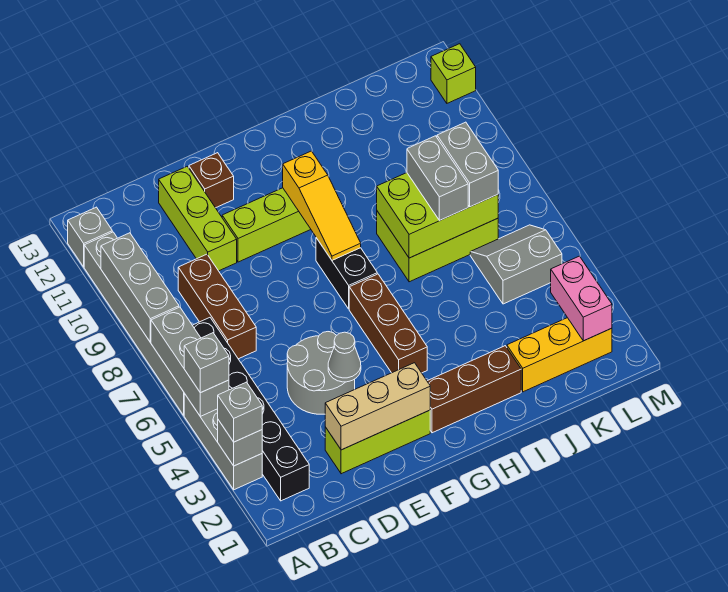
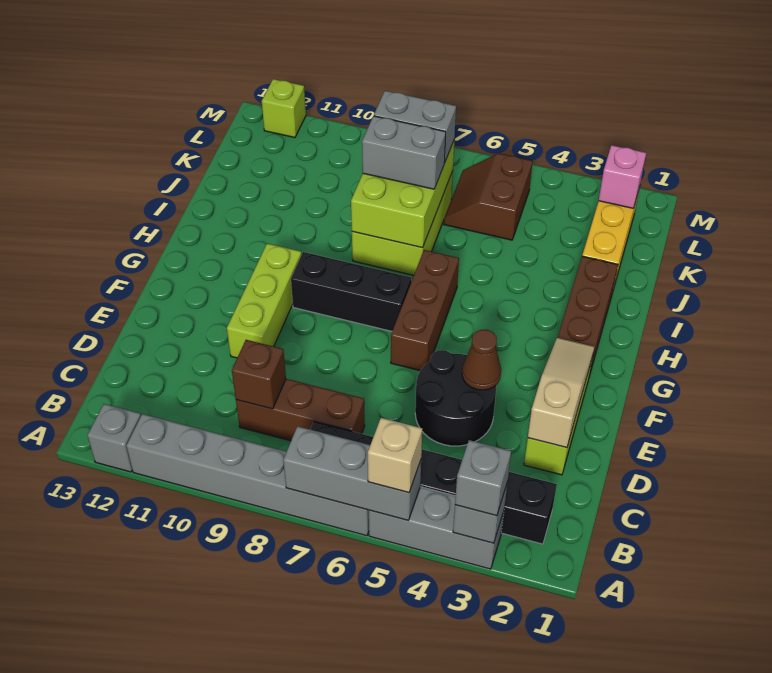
grey 1x1 brick [184,333,229,393] -> tan 1x1 brick [368,418,422,493]
grey 1x3 brick [101,233,179,342] -> none
tan 1x3 brick [325,363,430,450] -> tan 1x3 slope [528,338,594,448]
grey 2x2 round brick [287,332,355,414] -> black 2x2 round brick [415,350,496,446]
lime 1x3 brick [159,167,237,271] -> none
grey 1x1 cone [328,332,361,382] -> brown 1x1 cone [462,330,501,390]
brown 1x1 brick [189,153,234,208] -> brown 1x1 brick moved to [232,340,286,409]
brown 1x3 brick [349,274,427,373] -> brown 1x3 brick turned to [391,250,459,371]
black 1x2 brick [316,238,377,309] -> black 1x3 brick [291,252,411,331]
yellow 1x3 slope [283,151,361,260] -> none
grey 2x2 slope [470,225,562,304] -> brown 2x2 slope [444,153,533,240]
pink 1x2 brick [551,256,612,341] -> pink 1x1 brick [599,145,646,208]

